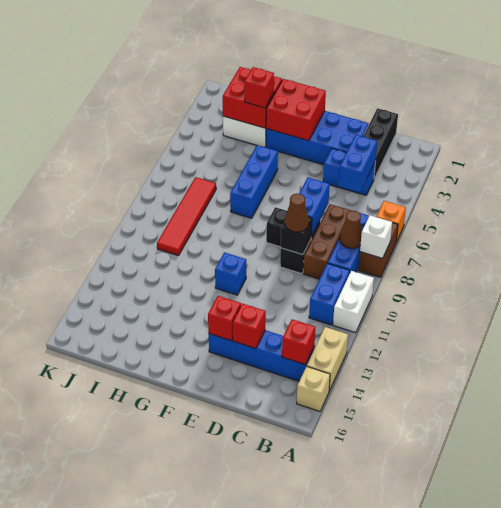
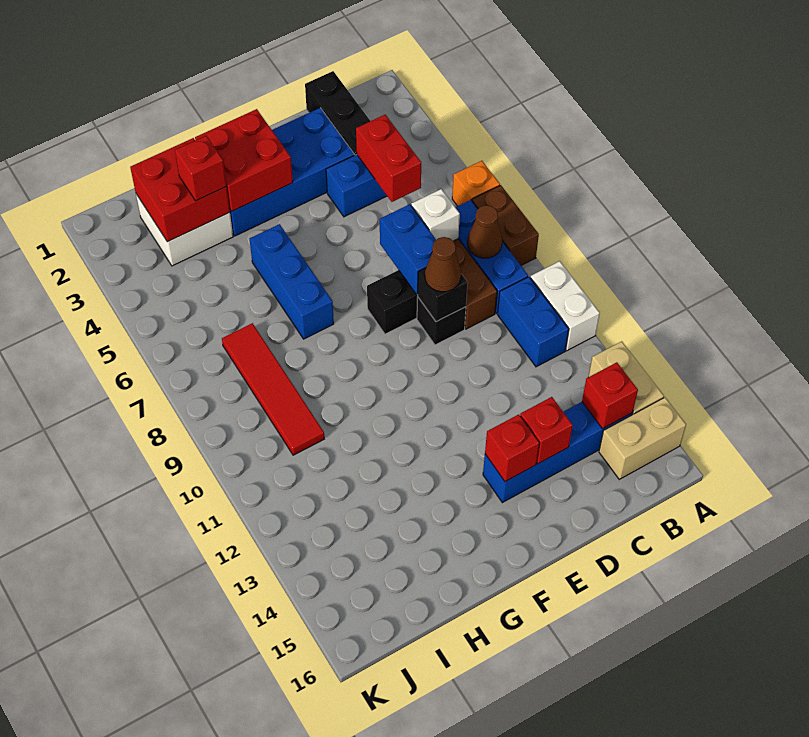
white 1x1 brick [360,215,392,258] -> white 1x1 brick moved to [411,189,460,241]
tan 1x1 brick [297,366,330,411] -> tan 1x2 brick [599,397,686,479]
blue 1x2 brick [338,135,377,192] -> red 1x2 brick [356,115,421,202]
blue 1x1 brick [215,252,246,295] -> none

